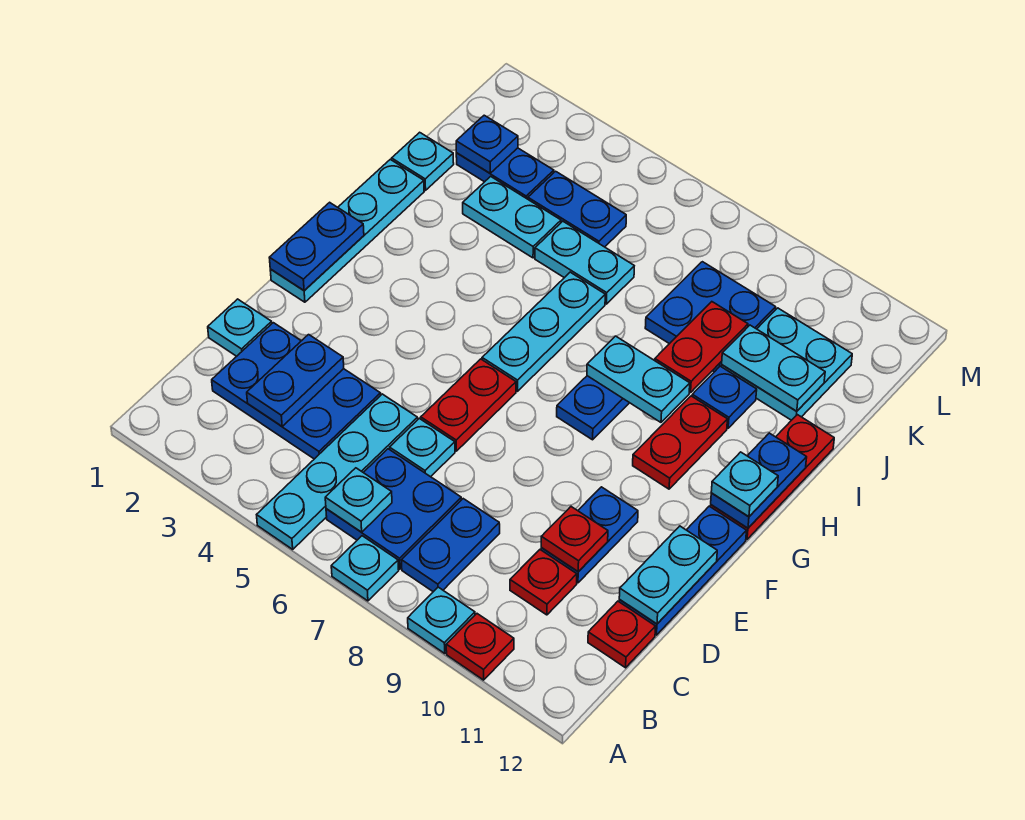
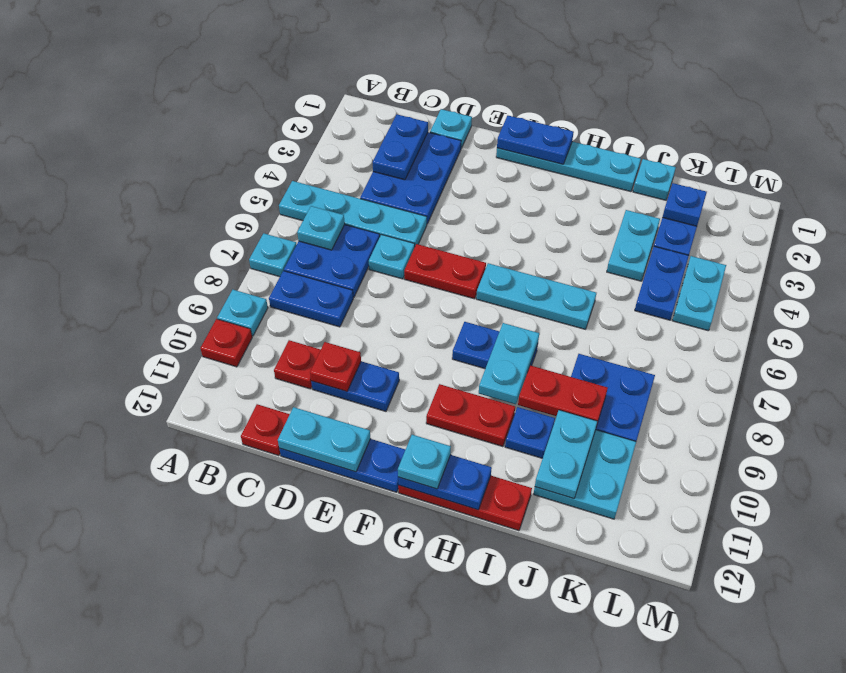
blue 1x2 plate [247,335,344,426] -> blue 1x2 plate turned to [373,114,428,180]
cyan 1x2 plate [535,221,634,304] -> cyan 1x2 plate moved to [672,256,726,331]

